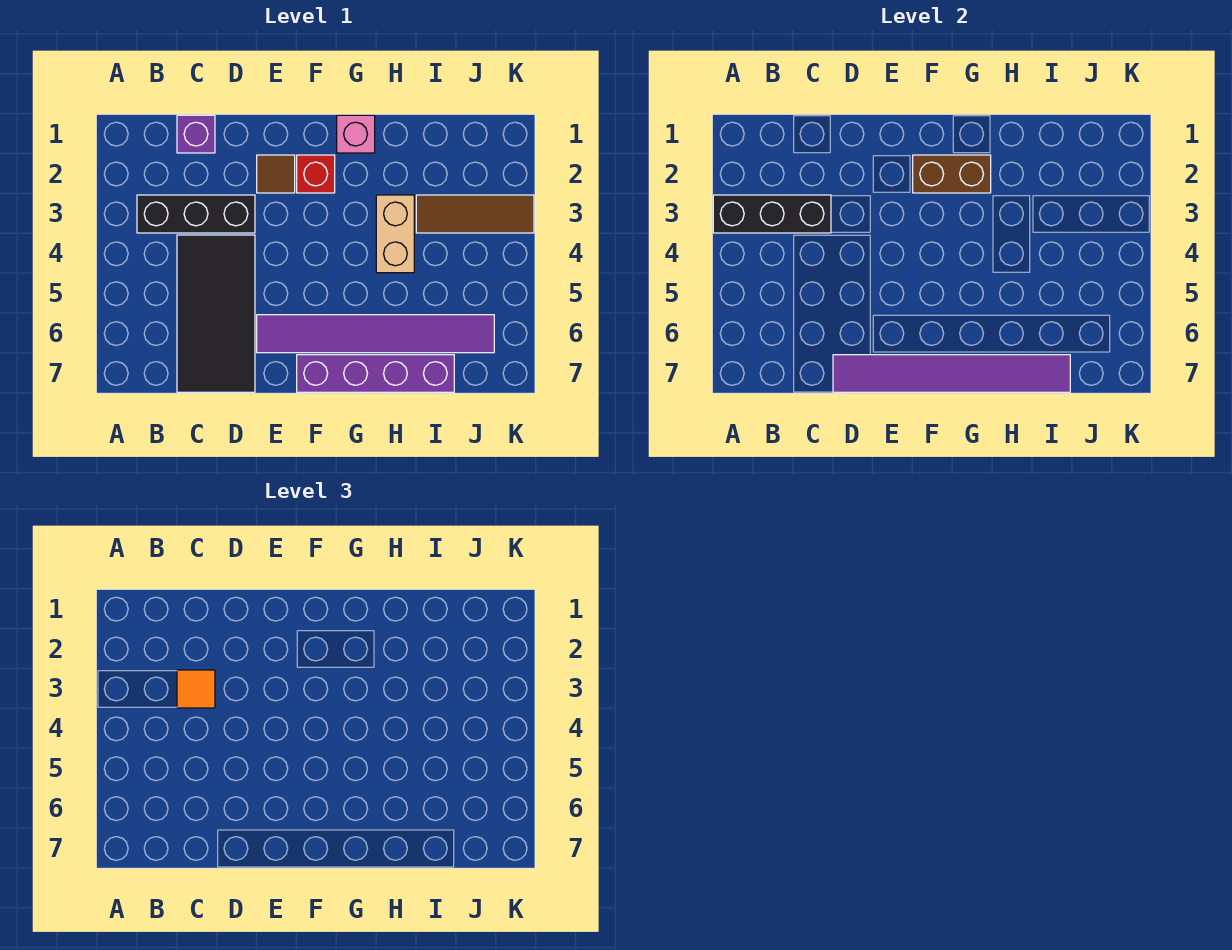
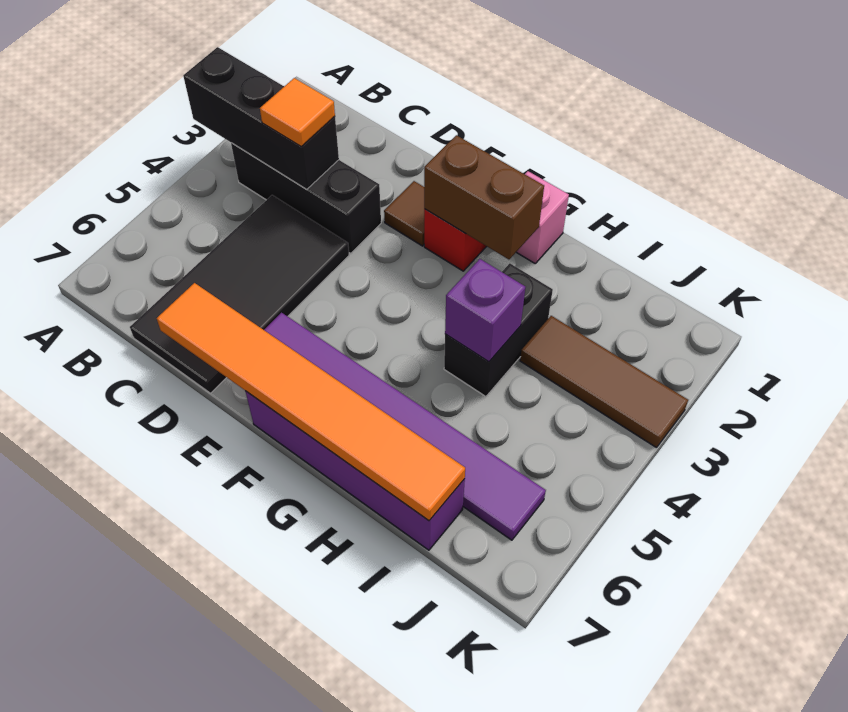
purple 1x1 brick [177,115,215,153] -> purple 1x1 brick moved to [445,259,525,362]
purple 1x6 tile [833,355,1070,392] -> orange 1x6 tile [157,283,465,521]
tan 1x2 brick [376,195,414,273] -> black 1x2 brick [444,263,553,397]

